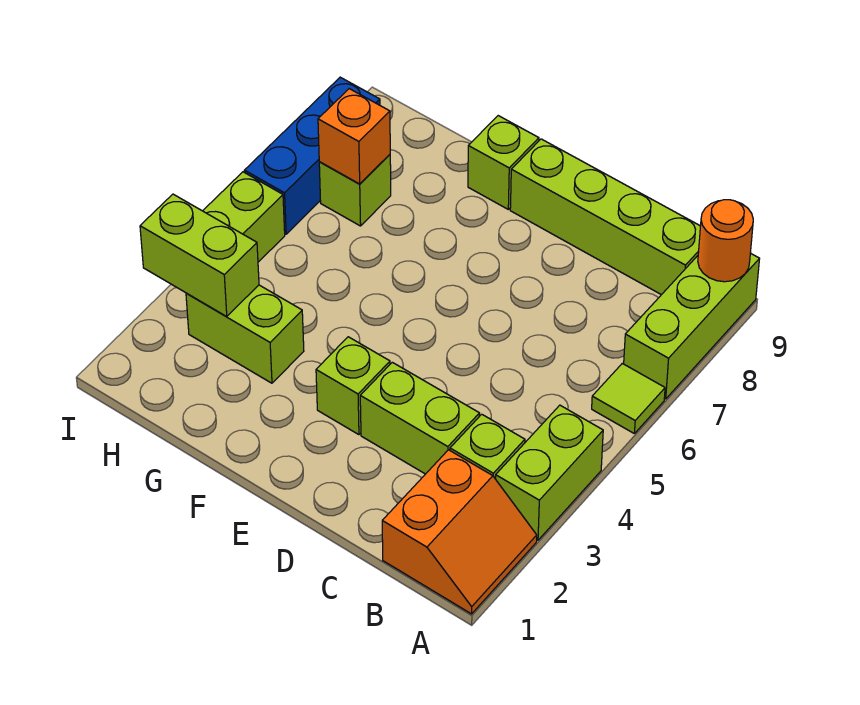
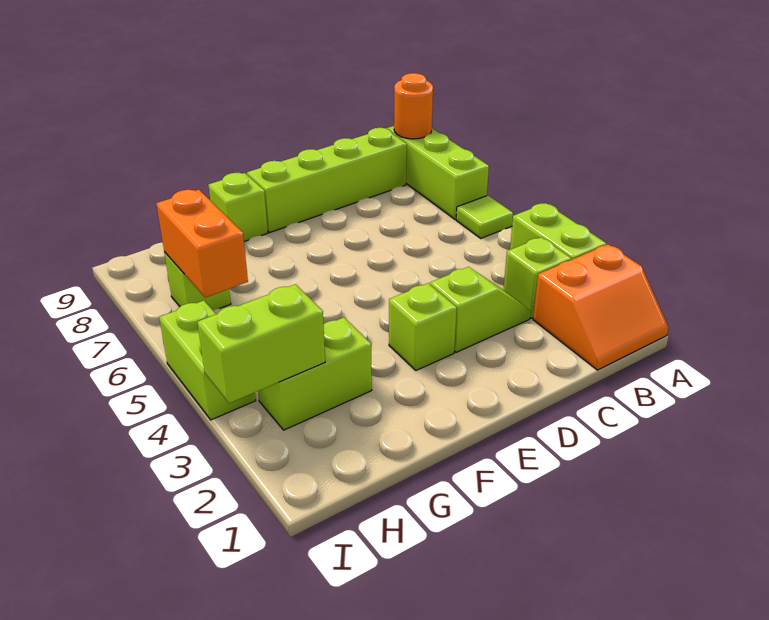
orange 2x2 slope [382,450,537,614] -> orange 2x2 slope turned to [533,244,668,370]
lime 1x2 brick [360,362,480,474] -> lime 1x2 slope [430,267,531,352]
orange 1x1 brick [318,89,390,184] -> orange 1x2 brick [156,190,248,298]
blue 1x3 brick [244,77,380,234] -> none

